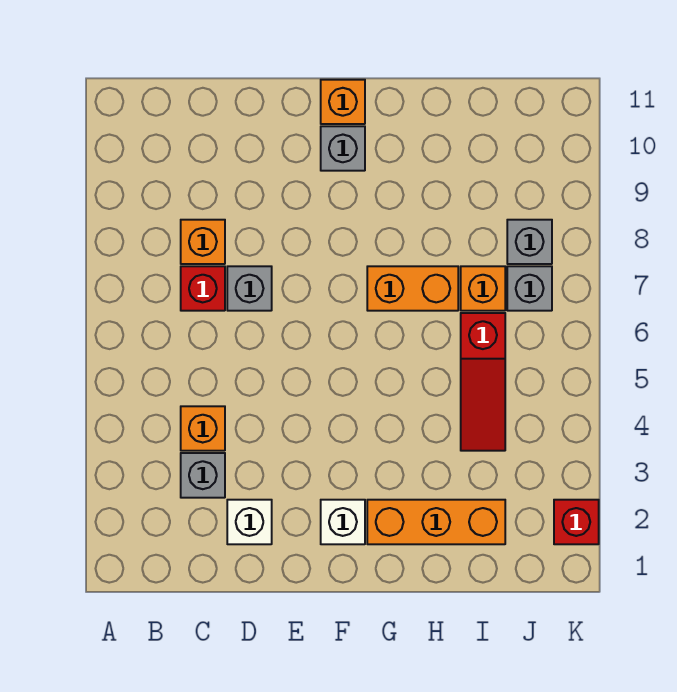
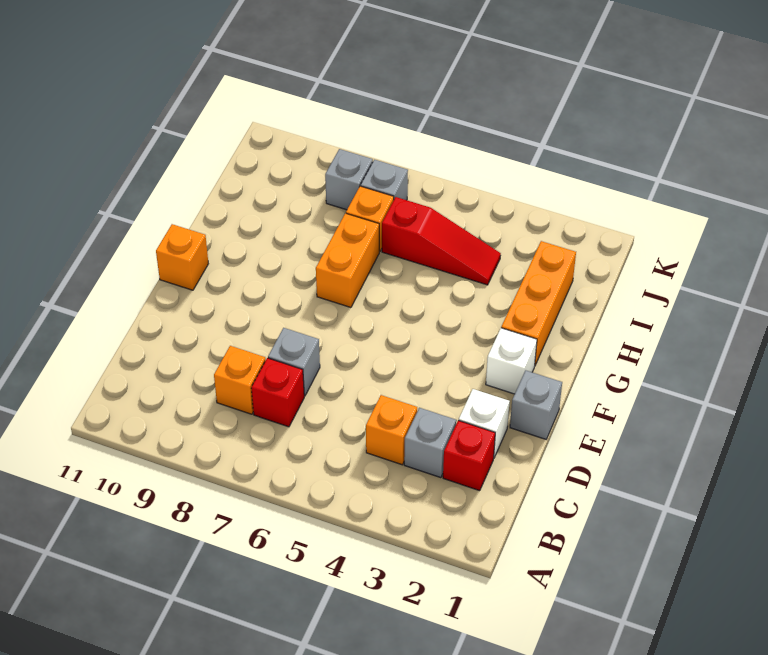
grey 1x1 brick [321,126,365,171] -> grey 1x1 brick moved to [510,370,562,439]
red 1x1 brick [554,500,599,544] -> red 1x1 brick moved to [443,420,495,491]

